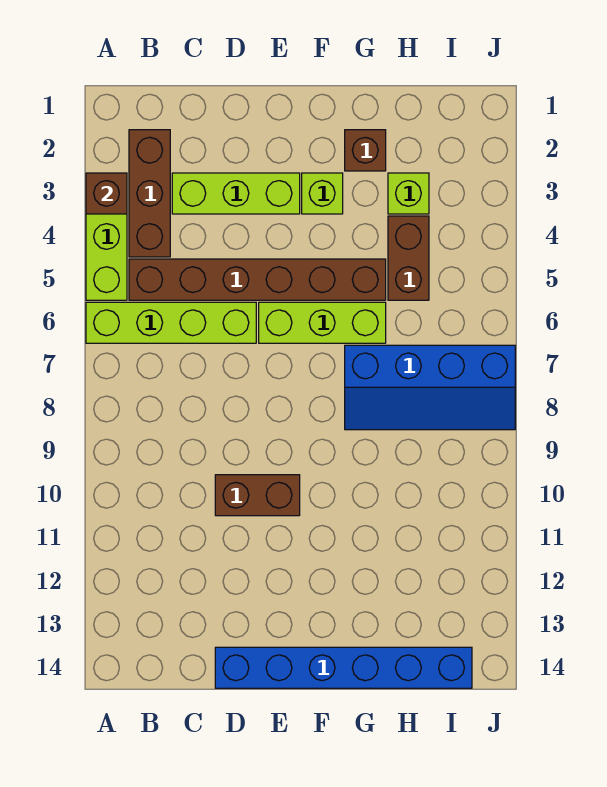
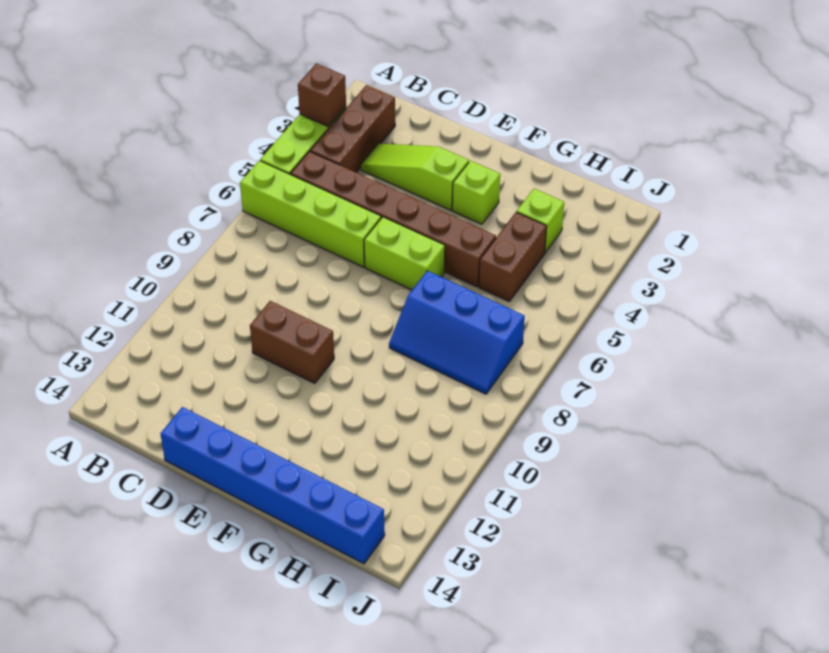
lime 1x3 brick [172,173,300,214] -> lime 1x3 slope [361,144,469,210]
lime 1x3 brick [259,302,386,343] -> lime 1x2 brick [364,217,445,290]
brown 1x1 brick [345,130,386,171] -> none
blue 2x4 slope [345,345,515,430] -> blue 2x3 slope [389,271,525,394]

